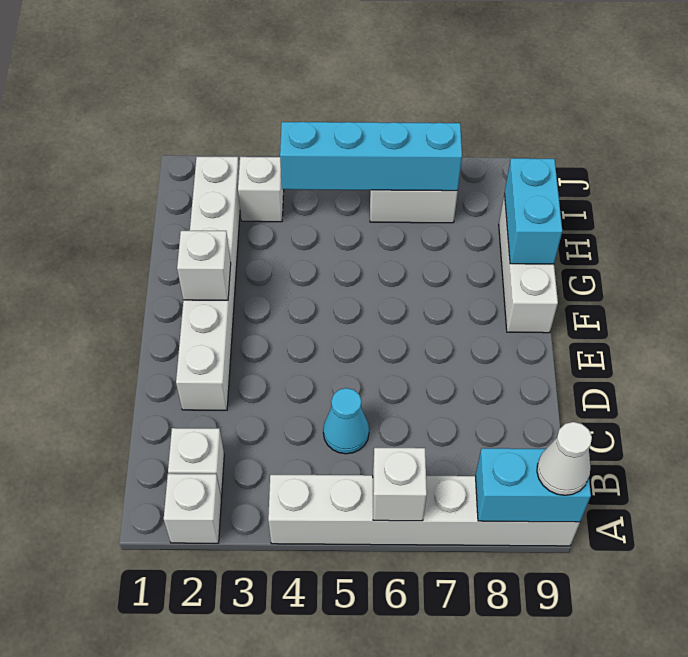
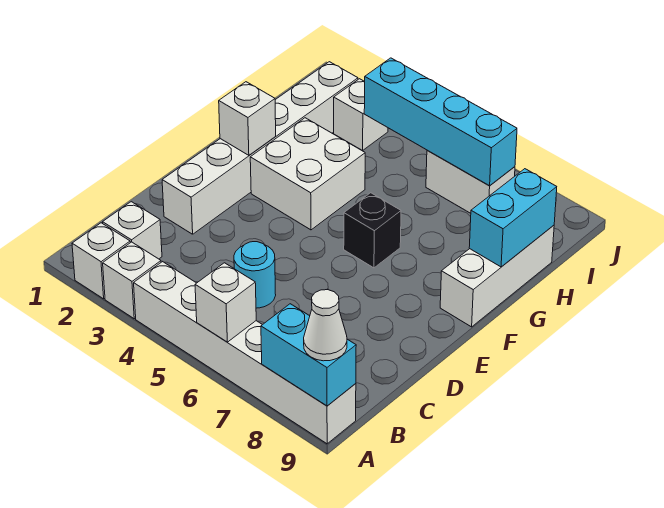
none -> white 1x1 brick [103,242,161,319]
cyan 1x1 cone [323,388,369,454] -> cyan 1x1 round brick [234,242,276,308]
none -> white 2x2 brick [250,118,365,230]
none -> black 1x1 brick [344,193,401,268]

